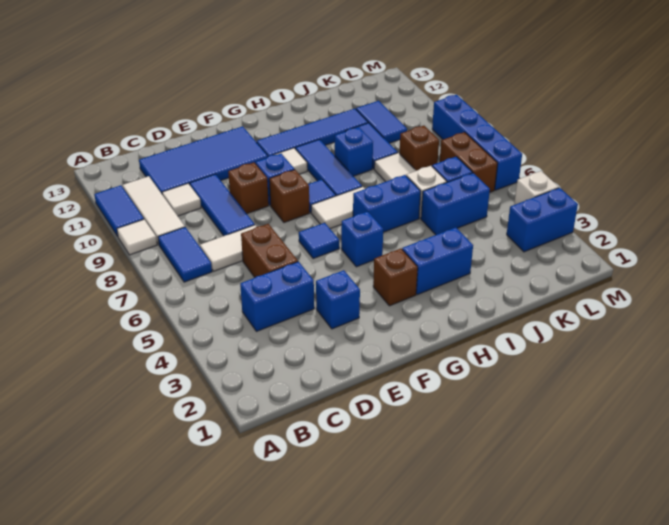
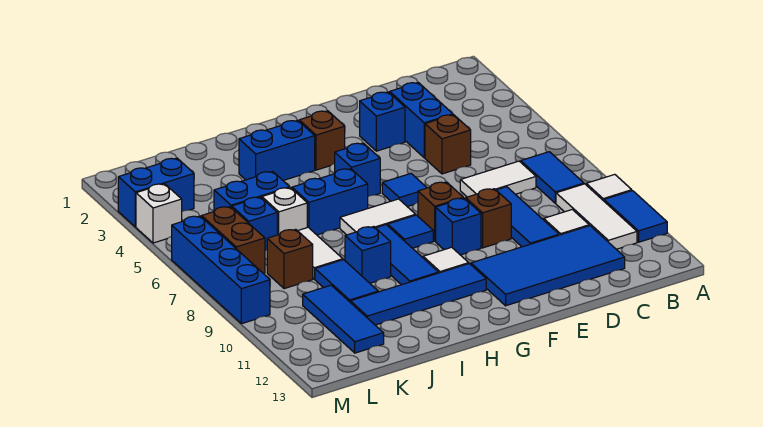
blue 1x2 brick [240,262,314,331] -> blue 1x2 brick turned to [390,82,453,158]
brown 1x2 brick [241,224,298,277] -> brown 1x1 brick [425,115,471,174]
blue 1x2 tile [356,101,407,143] -> blue 1x3 tile [303,285,384,353]

